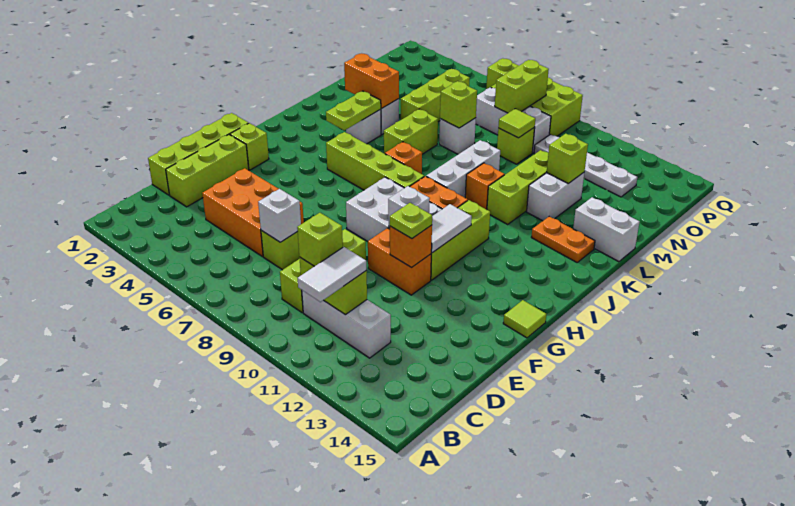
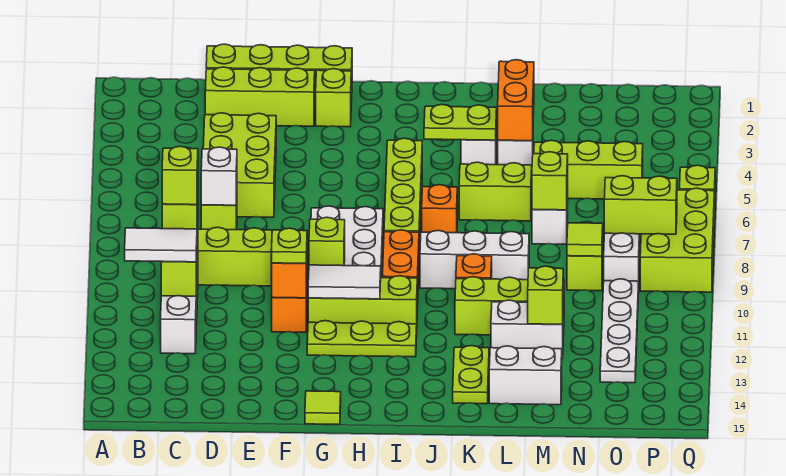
none -> lime 1x1 brick [162,146,198,205]
orange 2x3 brick [202,168,304,257] -> lime 2x3 brick [203,113,276,217]
white 1x1 brick [388,186,430,228] -> lime 1x1 brick [309,217,345,266]
none -> lime 1x3 plate [307,321,417,357]
orange 1x2 plate [531,216,595,262] -> lime 1x2 plate [453,346,489,404]
white 1x2 brick [573,197,639,262] -> white 1x2 brick turned to [489,346,562,405]

